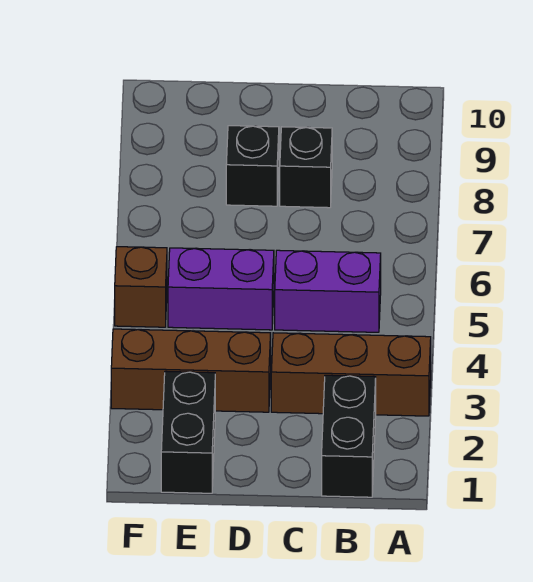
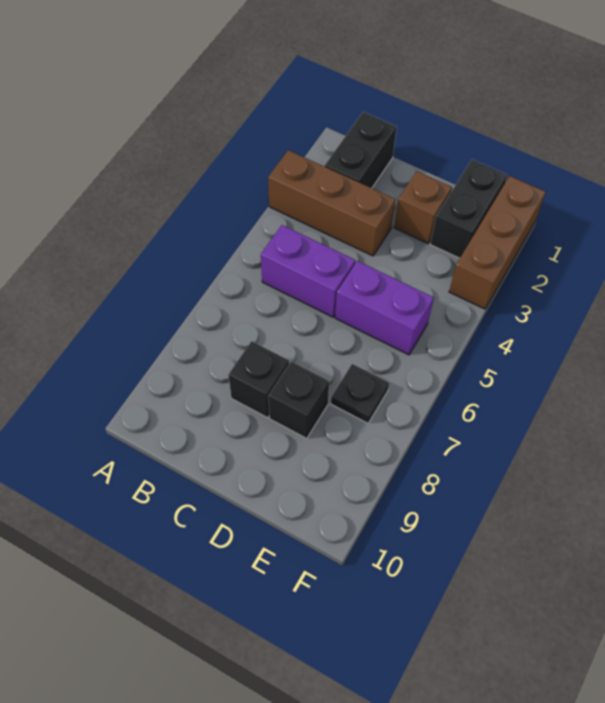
brown 1x3 brick [111,329,271,412] -> brown 1x3 brick turned to [449,176,546,309]
none -> black 1x1 plate [331,364,389,423]
brown 1x1 brick [115,247,167,327] -> brown 1x1 brick moved to [394,171,452,243]

